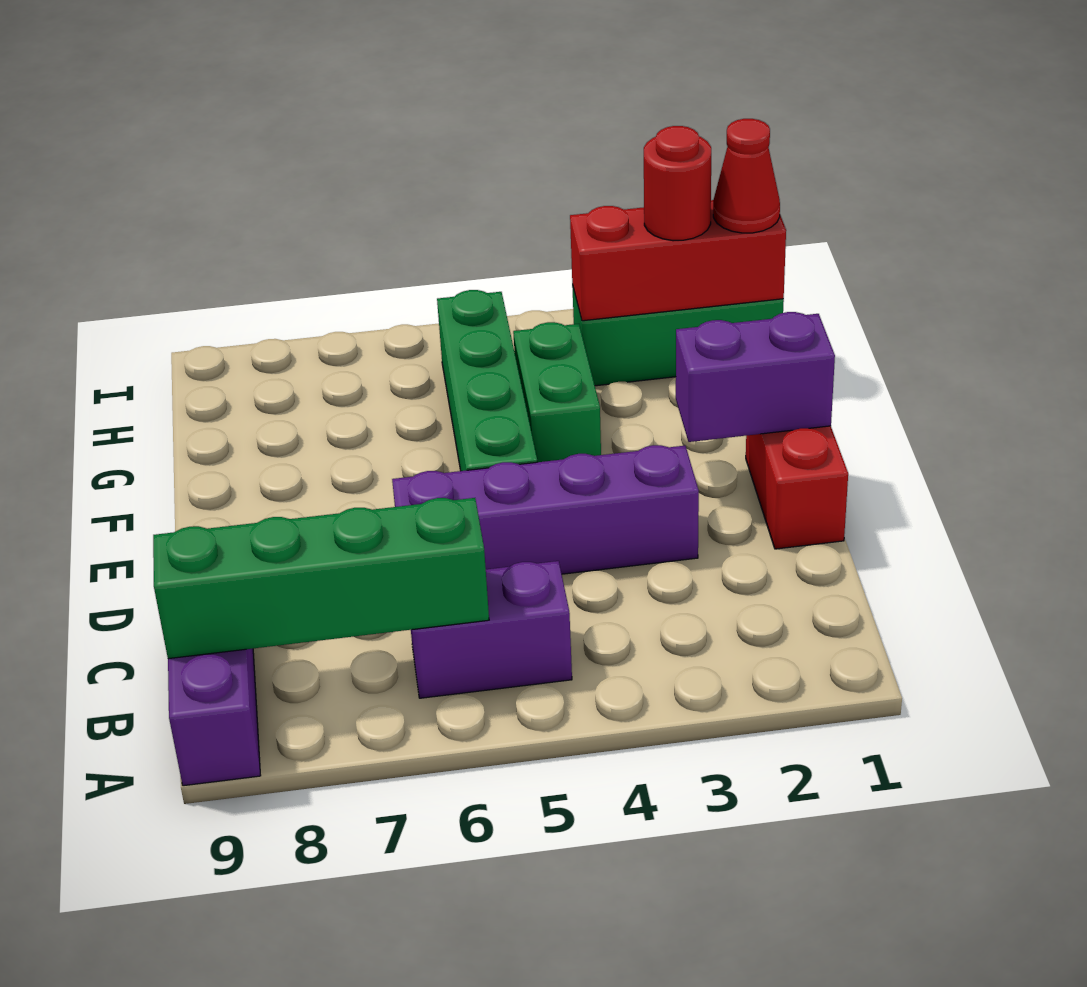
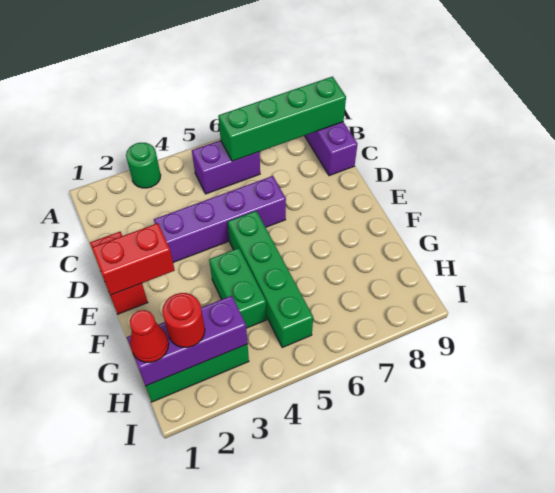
none -> green 1x1 round brick [126,143,161,188]
purple 1x2 brick [676,312,835,442] -> red 1x2 brick [92,223,175,295]
red 1x3 brick [570,200,786,321] -> purple 1x3 brick [127,296,248,386]

